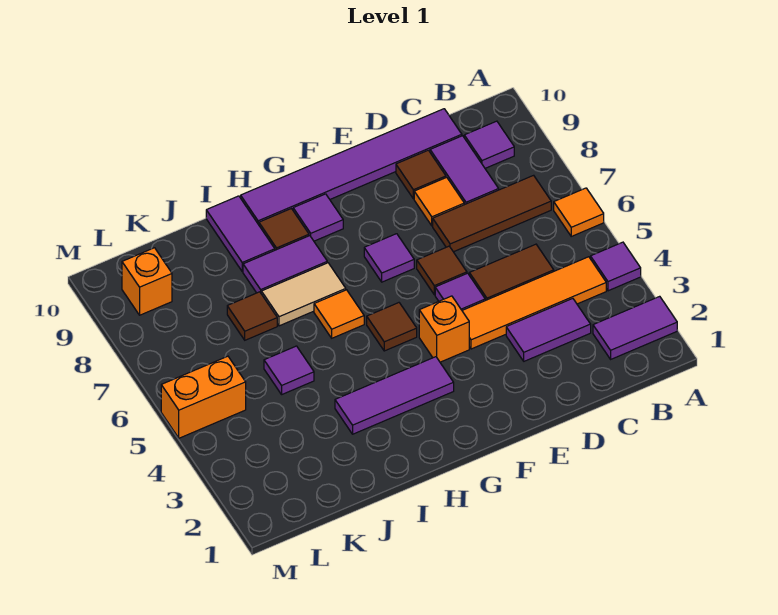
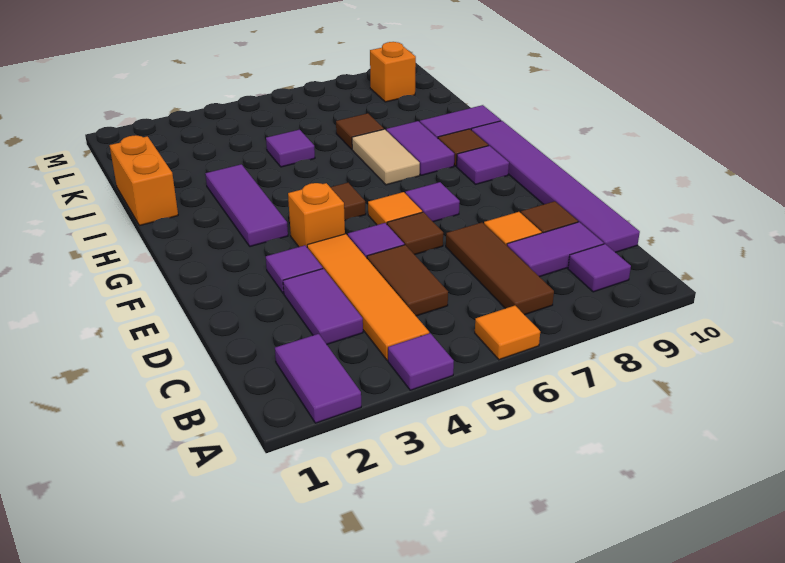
none -> purple 1x1 tile [266,245,323,293]
orange 1x1 tile [314,290,364,338] -> orange 1x1 tile moved to [368,192,422,225]
orange 1x2 brick [161,356,246,438] -> orange 1x2 brick moved to [109,135,178,226]

